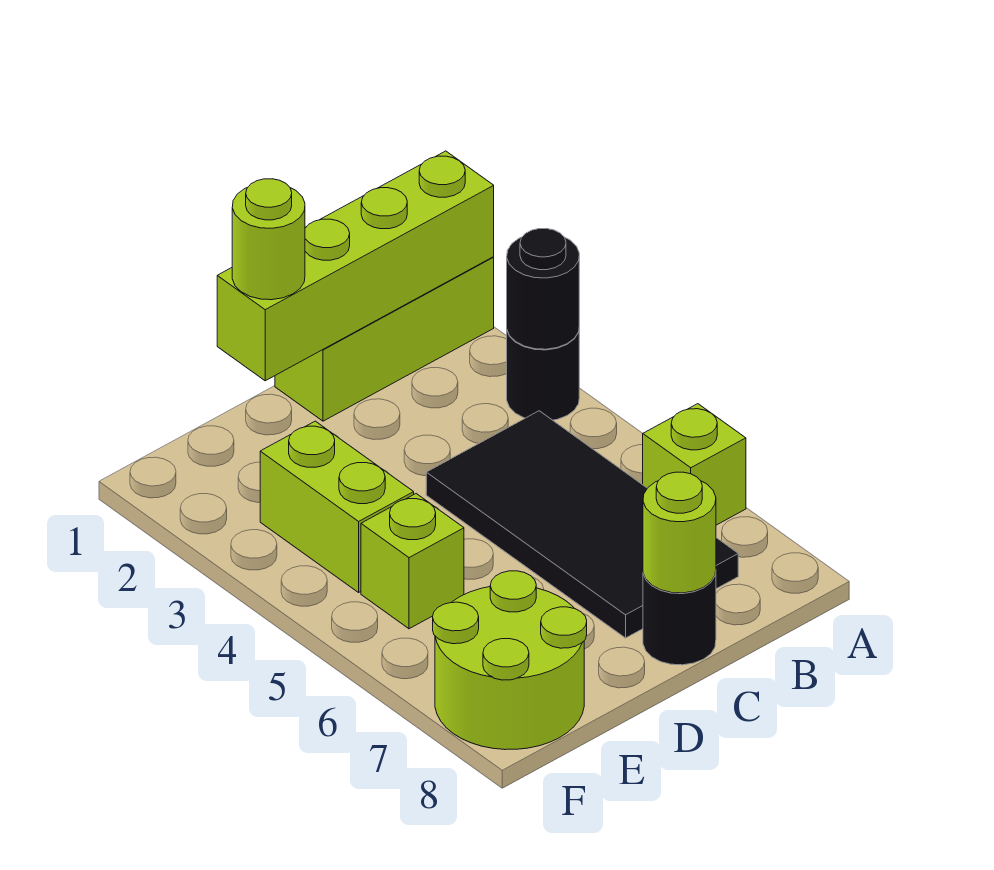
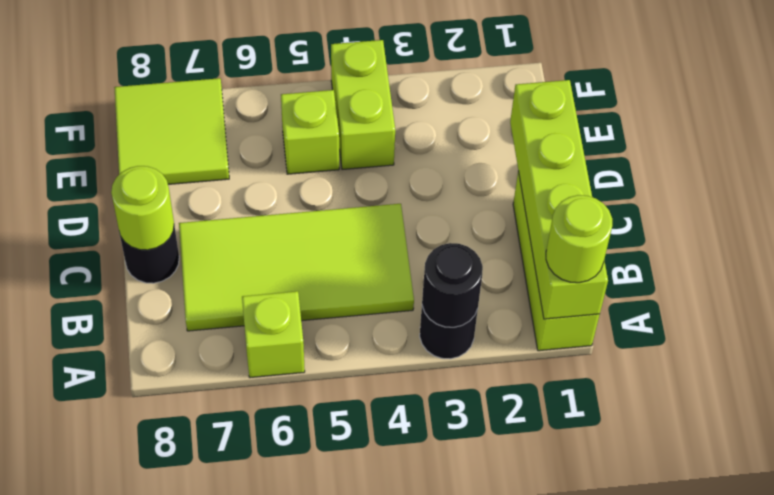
black 2x4 tile [426,411,738,638] -> lime 2x4 tile [179,204,414,331]
lime 1x1 round brick [232,179,305,300] -> lime 1x1 round brick moved to [546,195,612,283]
lime 1x2 brick [260,421,414,592] -> lime 1x2 brick turned to [331,40,395,170]
lime 2x2 round brick [433,571,587,750] -> lime 2x2 tile [114,78,229,184]

